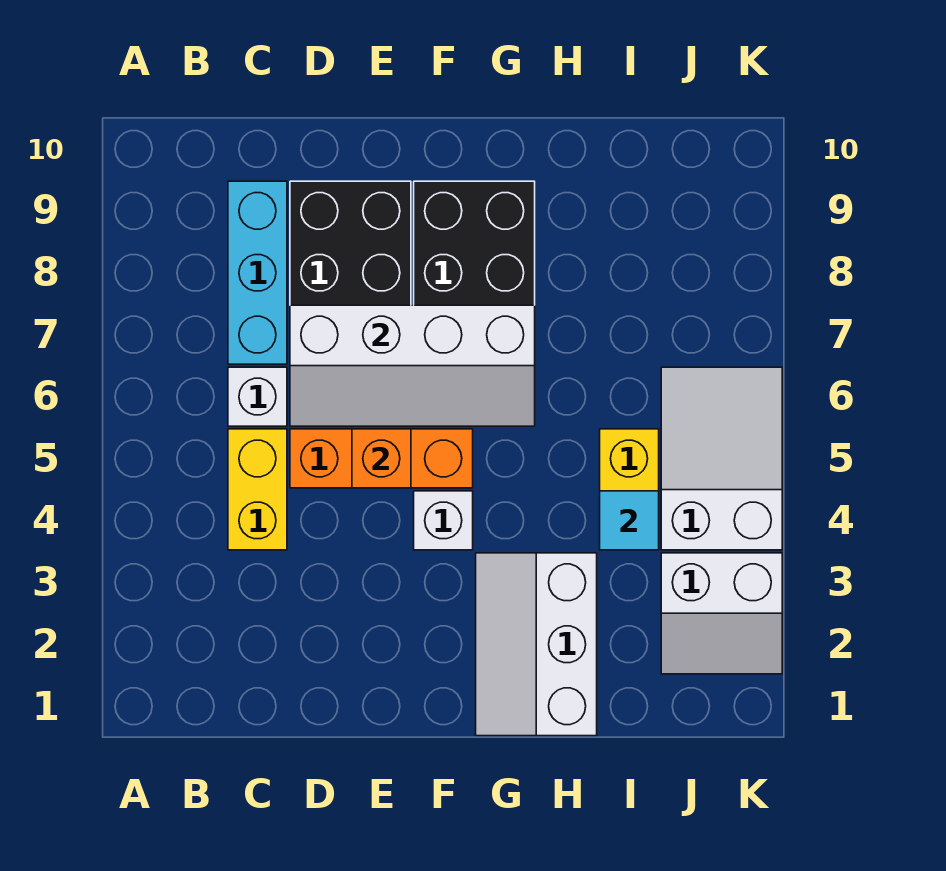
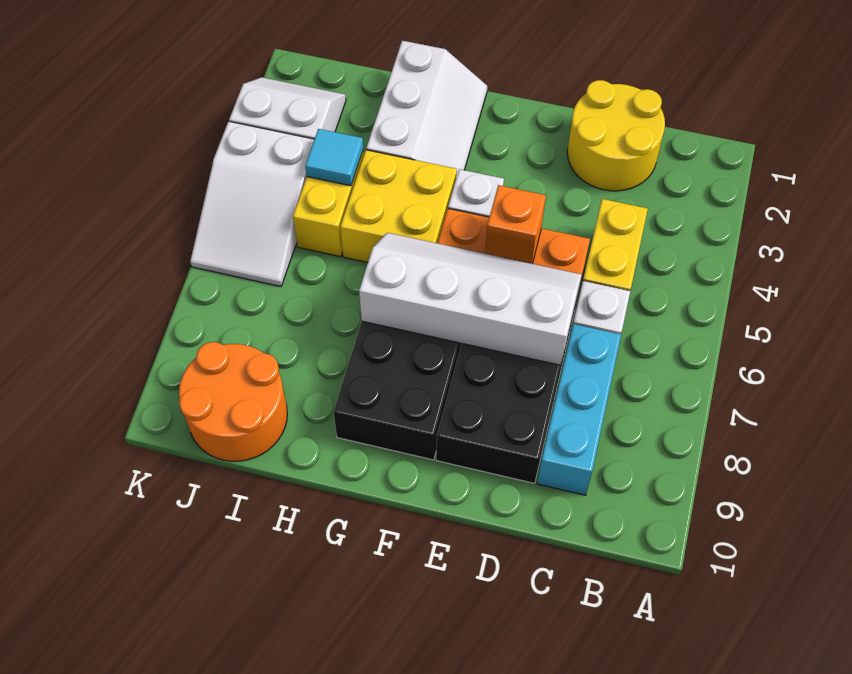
none -> yellow 2x2 round brick [567,80,665,191]
none -> yellow 2x2 brick [340,150,457,262]
none -> orange 2x2 round brick [179,342,287,461]

